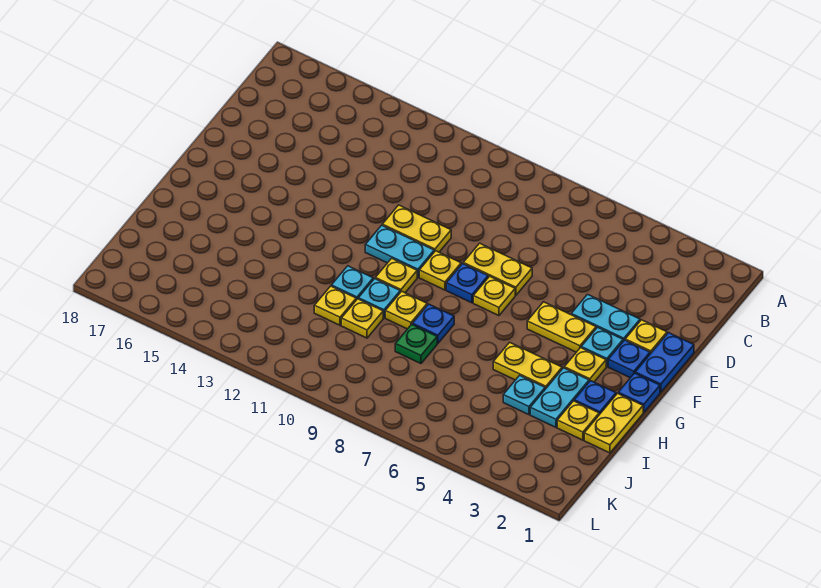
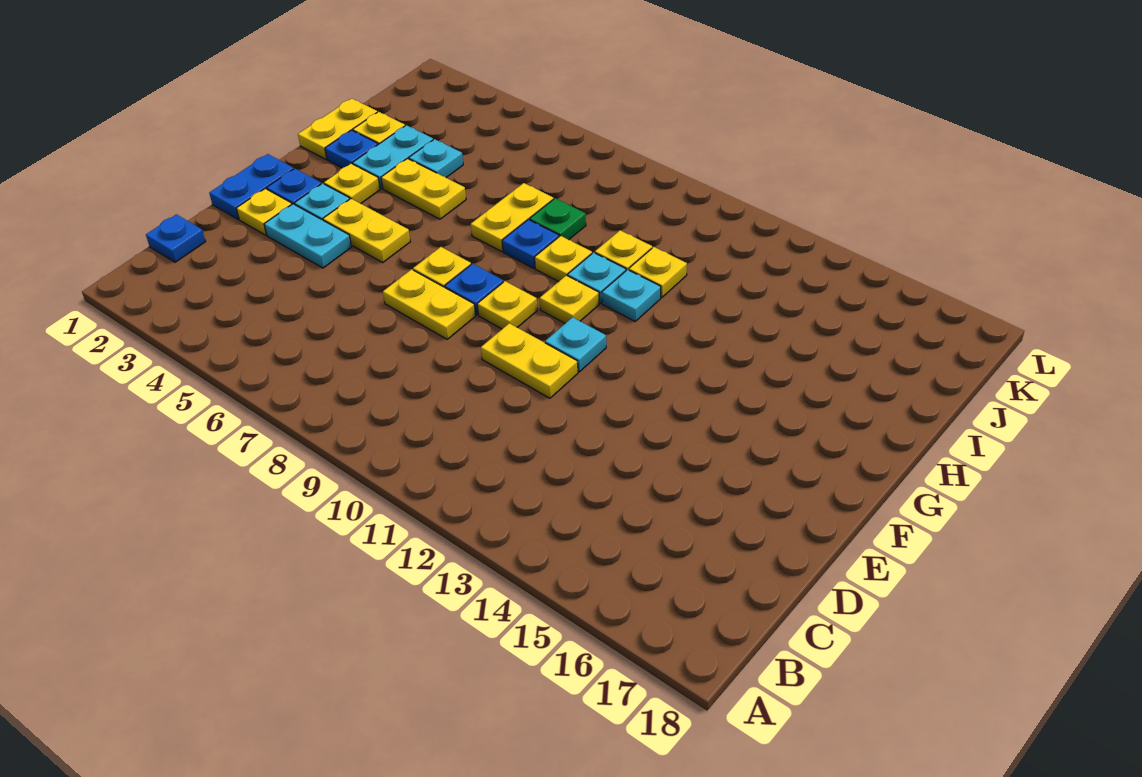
cyan 1x2 plate [365,225,434,277] -> cyan 1x1 plate [545,317,606,372]
blue 1x1 plate [618,373,660,412] -> blue 1x1 plate moved to [146,214,206,262]
none -> yellow 1x2 plate [471,183,554,251]

